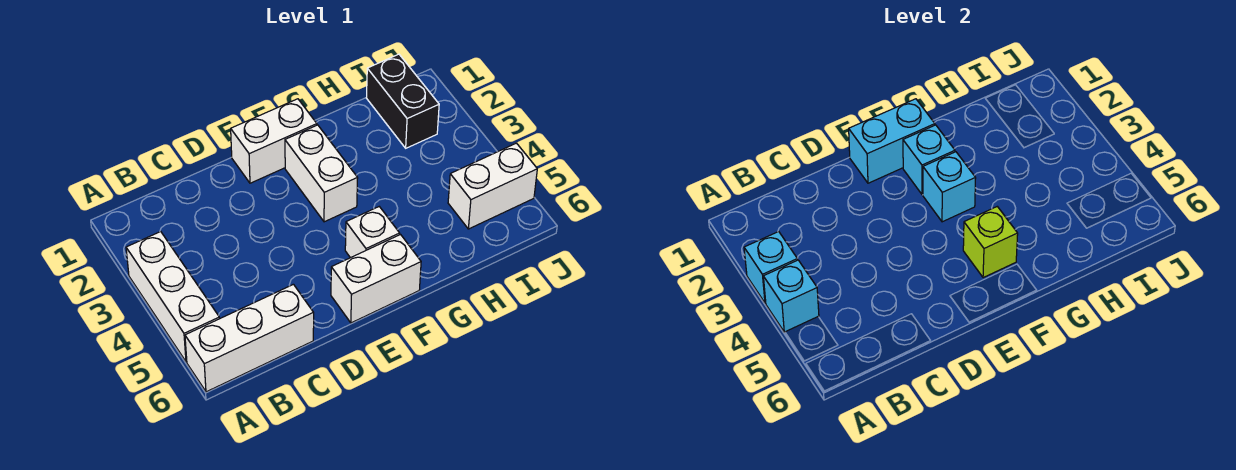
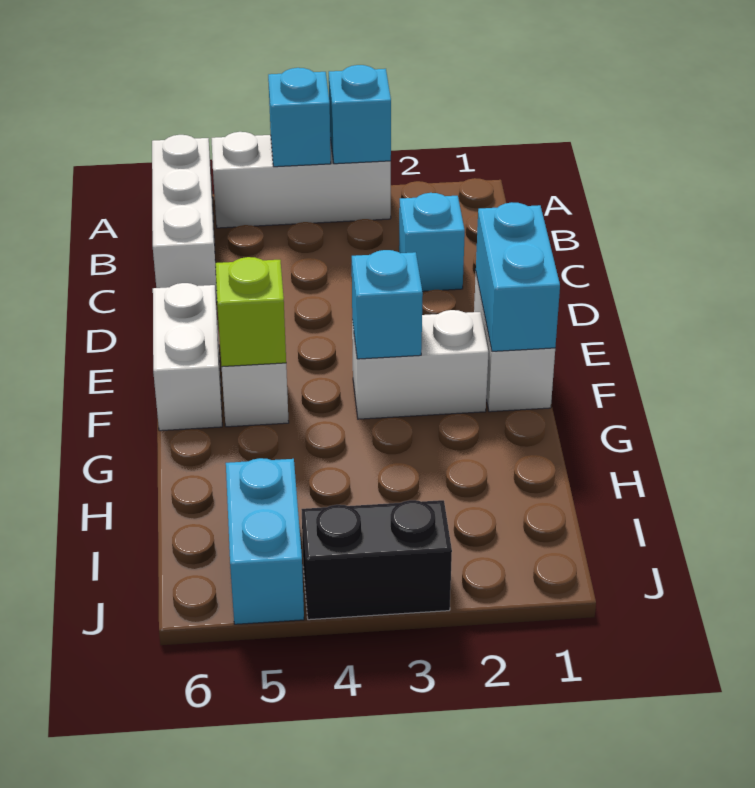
cyan 1x1 brick [903,125,955,195] -> cyan 1x1 brick moved to [399,193,465,291]
black 1x2 brick [366,54,439,148] -> black 1x2 brick moved to [301,500,452,620]
white 1x2 brick [448,143,537,229] -> cyan 1x2 brick [226,458,304,624]

